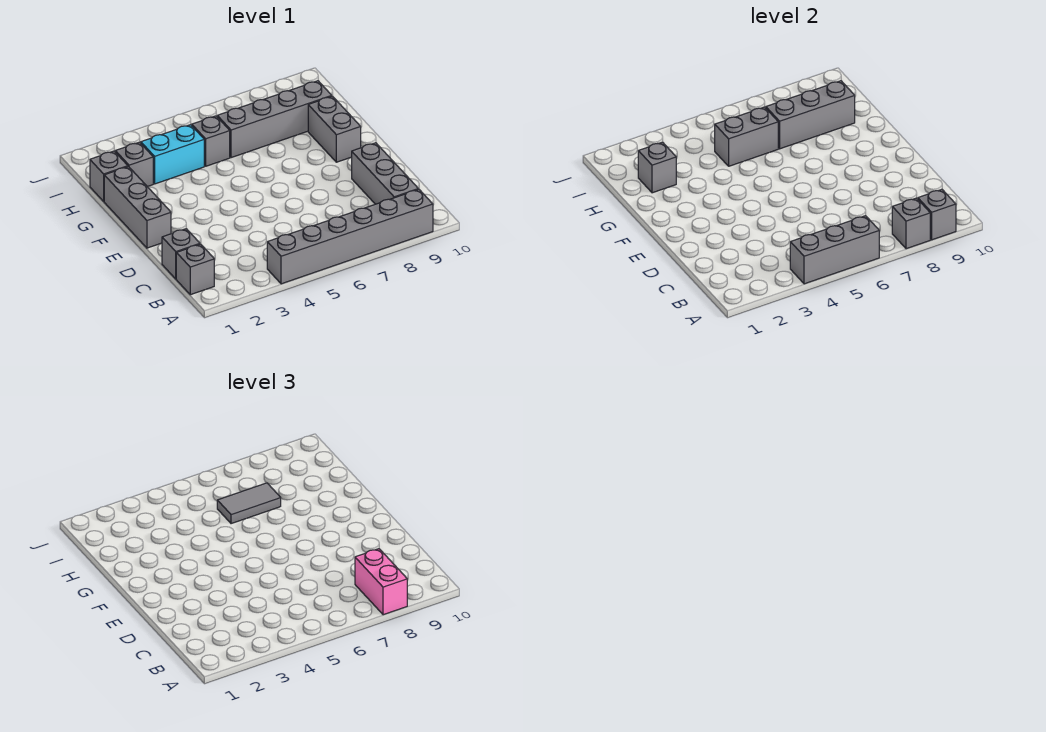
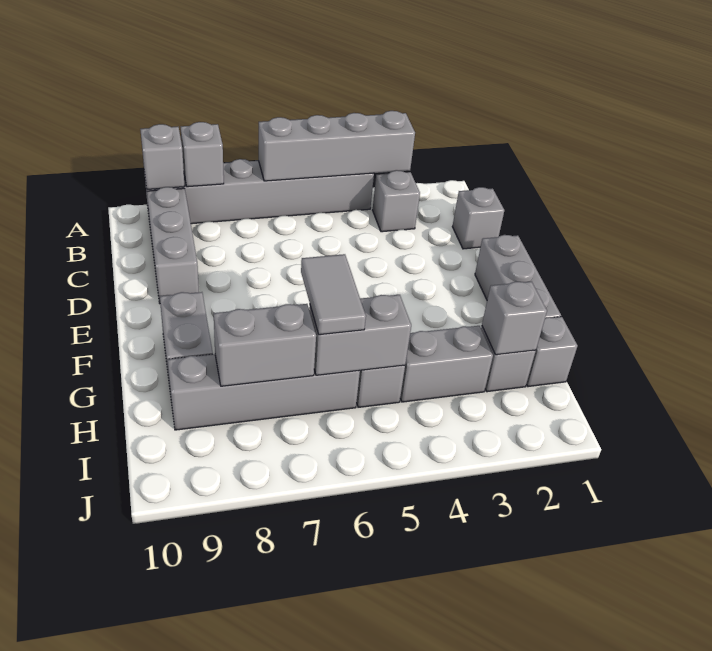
grey 1x3 brick [790,216,879,284] -> grey 1x4 brick [259,111,415,181]
pink 1x2 brick [355,549,407,615] -> none
grey 1x1 brick [176,244,214,295] -> grey 1x1 brick moved to [373,170,420,232]
cyan 1x2 brick [141,125,204,184] -> grey 1x2 brick [400,326,493,402]
grey 1x2 tile [217,483,281,524] -> grey 1x2 tile turned to [301,254,366,335]
grey 1x3 brick [766,81,855,149] -> grey 1x2 brick [214,304,316,386]

